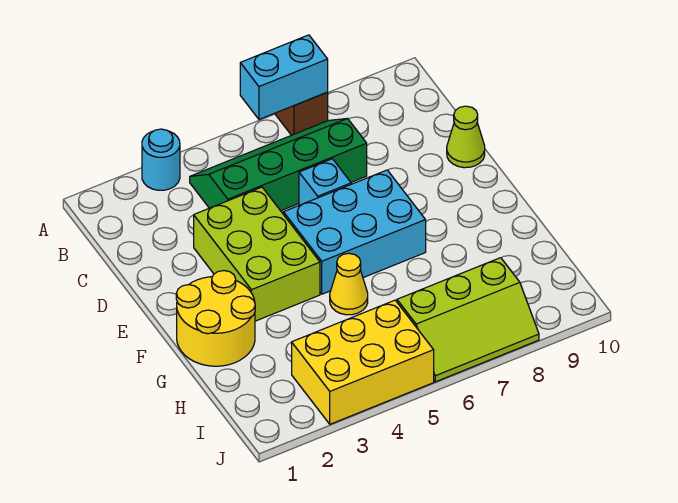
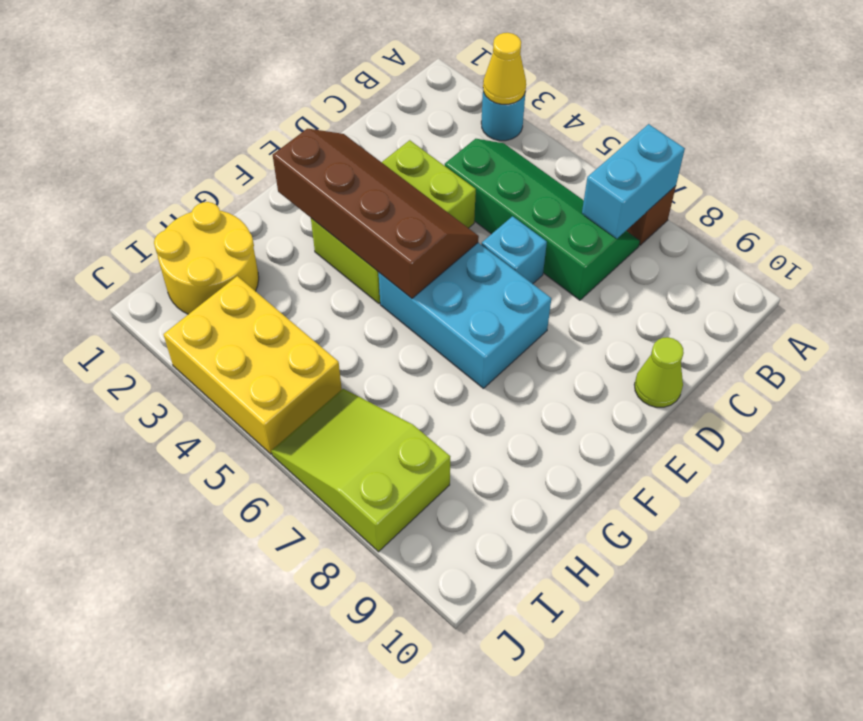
cyan 1x2 brick [240,35,328,119] -> cyan 1x2 brick turned to [582,124,685,238]
none -> brown 2x4 slope [273,129,479,298]
yellow 2x2 round brick [176,271,255,366] -> yellow 2x2 round brick moved to [154,202,259,314]
yellow 1x1 cone [330,253,368,315] -> yellow 1x1 cone moved to [483,33,526,104]
lime 2x3 slope [397,258,539,382] -> lime 2x3 slope turned to [272,389,450,552]

